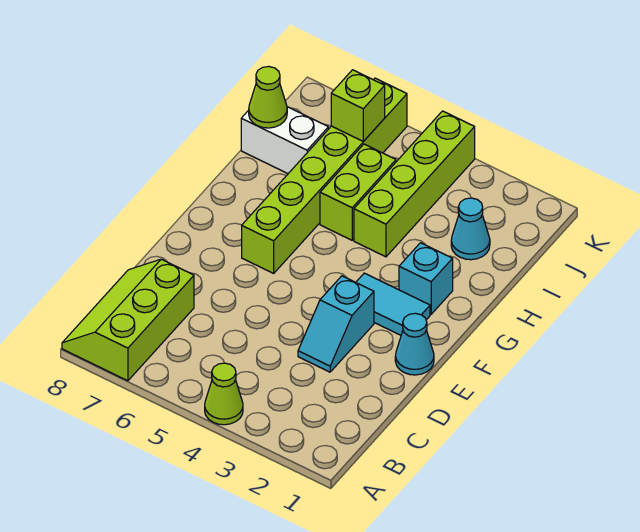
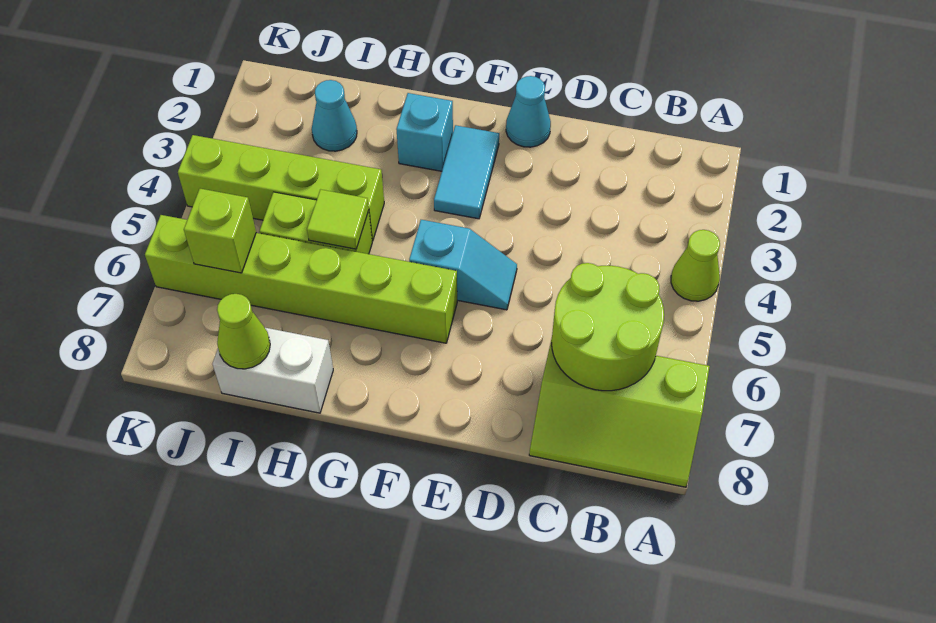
none -> lime 2x2 round brick [552,263,664,391]
cyan 1x2 slope [298,276,374,372] -> cyan 1x2 slope moved to [409,220,517,310]
none -> lime 1x1 tile [307,189,369,249]
white 1x2 brick [241,107,328,174] -> white 1x2 brick turned to [212,328,333,413]

